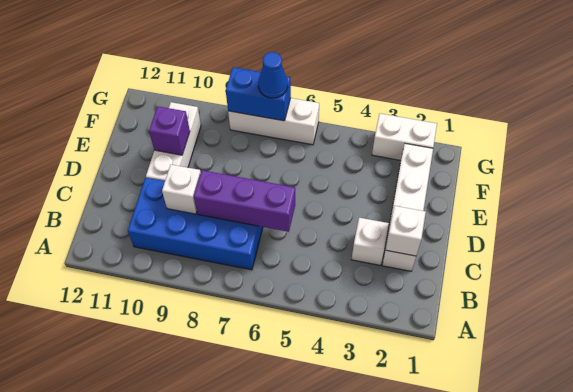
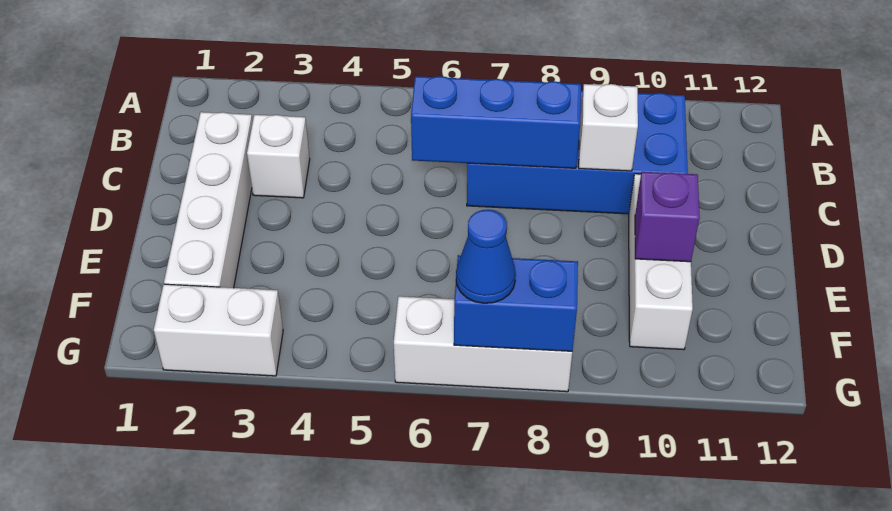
white 1x1 brick [386,206,426,256] -> none
purple 1x3 brick [194,170,295,232] -> blue 1x3 brick [411,76,581,168]

